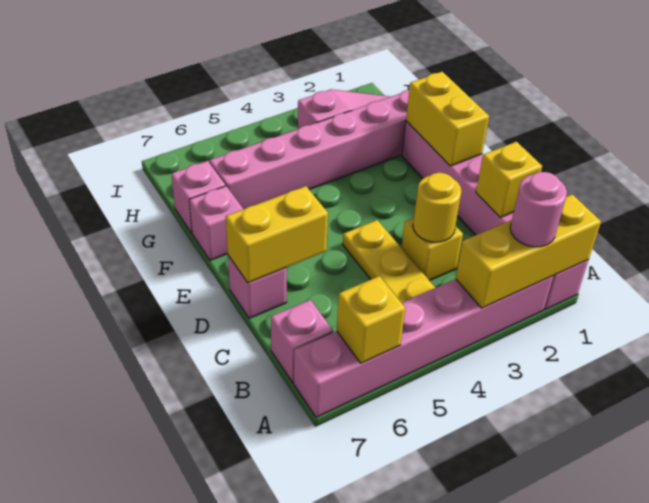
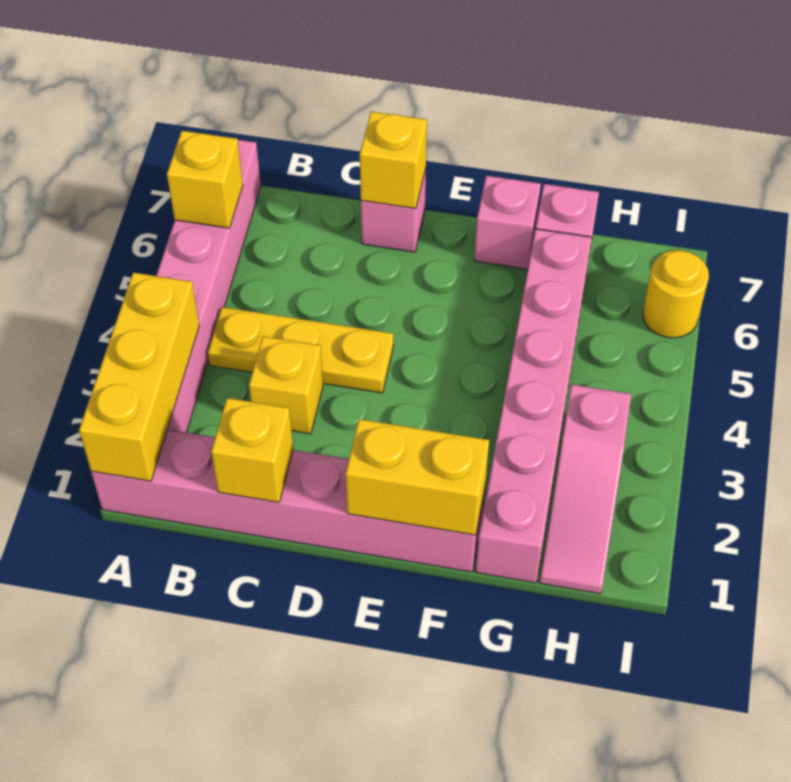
pink 1x1 round brick [510,172,567,247] -> none
pink 1x1 brick [271,300,333,382] -> none
yellow 1x1 round brick [413,173,461,242] -> yellow 1x1 round brick moved to [643,250,709,338]
yellow 1x2 brick [226,186,328,283] -> yellow 1x1 brick [360,112,427,209]

